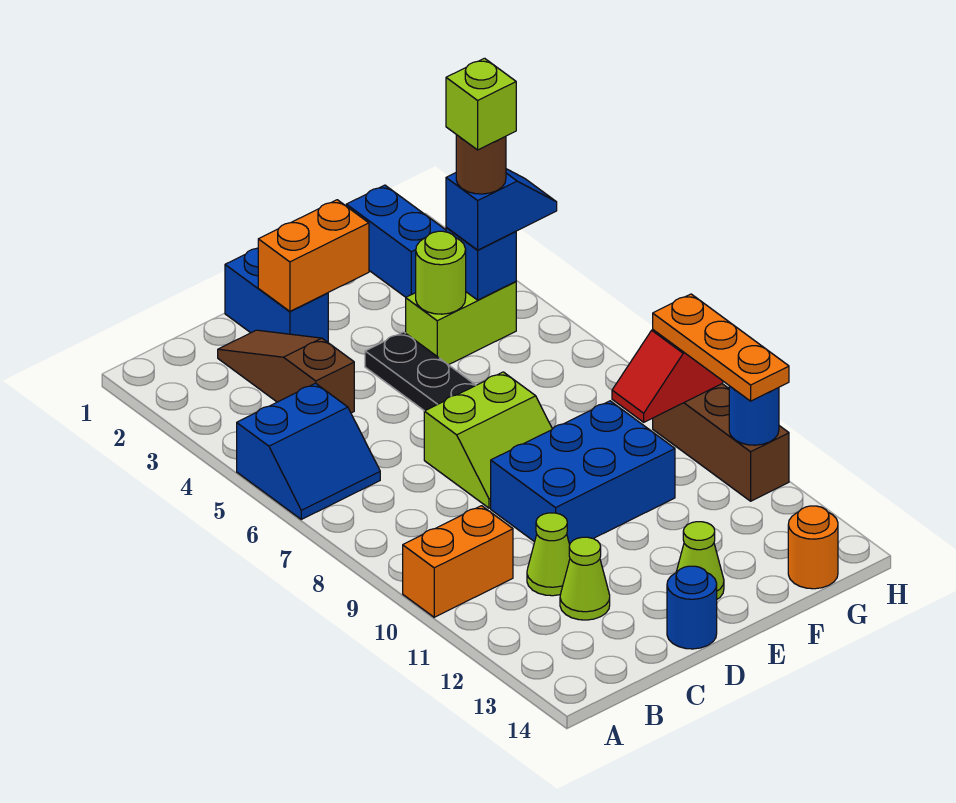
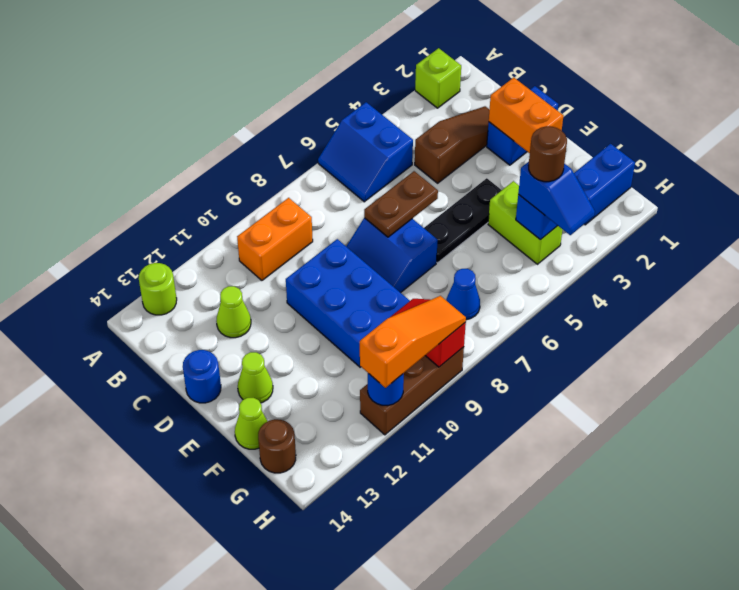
orange 1x2 brick [403,506,513,617] -> orange 1x2 brick turned to [237,198,313,280]
lime 1x1 cone [527,513,570,596] -> lime 1x1 cone moved to [235,398,268,449]
none -> brown 1x2 plate [364,171,438,237]
lime 2x2 slope [424,372,552,508] -> blue 2x2 slope [346,218,438,293]
lime 1x1 round brick [416,231,466,314] -> lime 1x1 round brick moved to [139,263,177,315]
lime 1x1 brick [446,58,516,150] -> lime 1x1 brick moved to [415,48,461,108]
none -> blue 1x1 cone [446,269,480,320]
orange 1x1 round brick [788,506,838,589] -> brown 1x1 round brick [258,419,296,473]
orange 1x3 plate [653,294,789,401] -> orange 1x3 slope [360,296,466,388]

